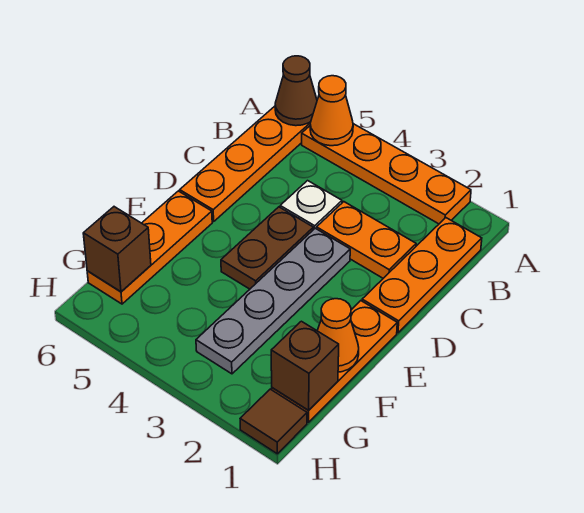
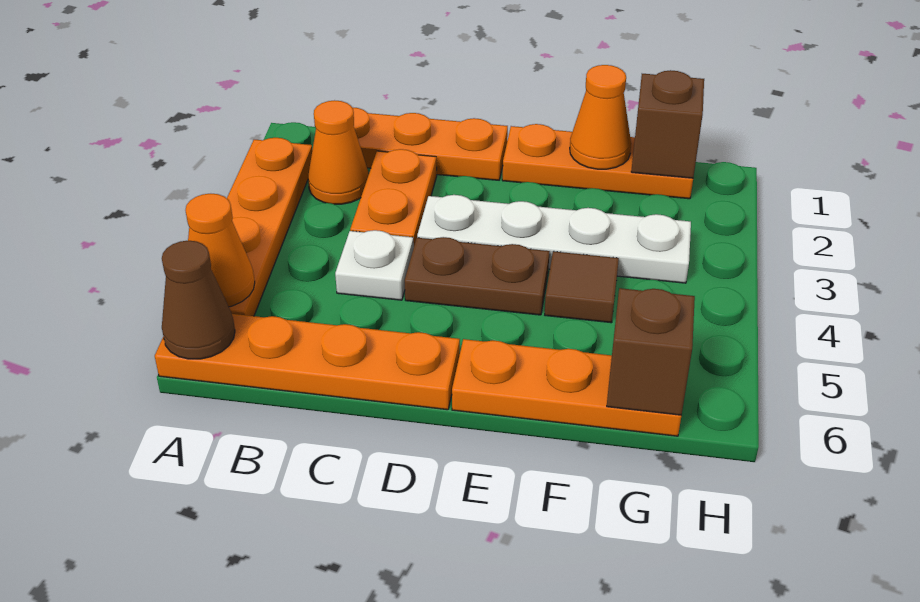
none -> orange 1x1 cone [308,100,369,204]
grey 1x4 plate [196,228,350,374] -> white 1x4 plate [417,195,691,283]
brown 1x1 tile [240,389,307,454] -> brown 1x1 tile moved to [545,251,619,323]

